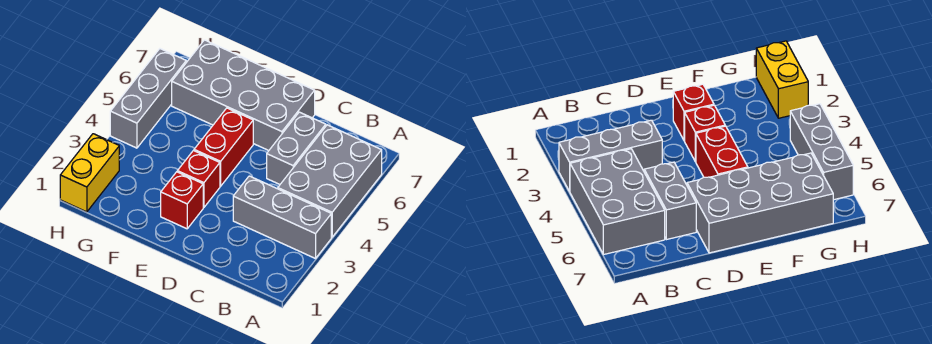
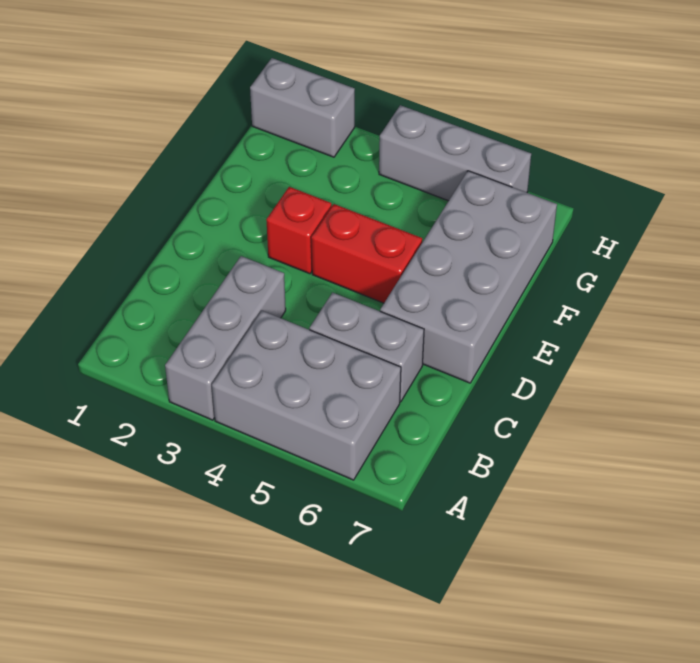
red 1x1 brick [161,172,203,229] -> none
yellow 1x2 brick [60,134,119,212] -> grey 1x2 brick [250,58,355,157]

